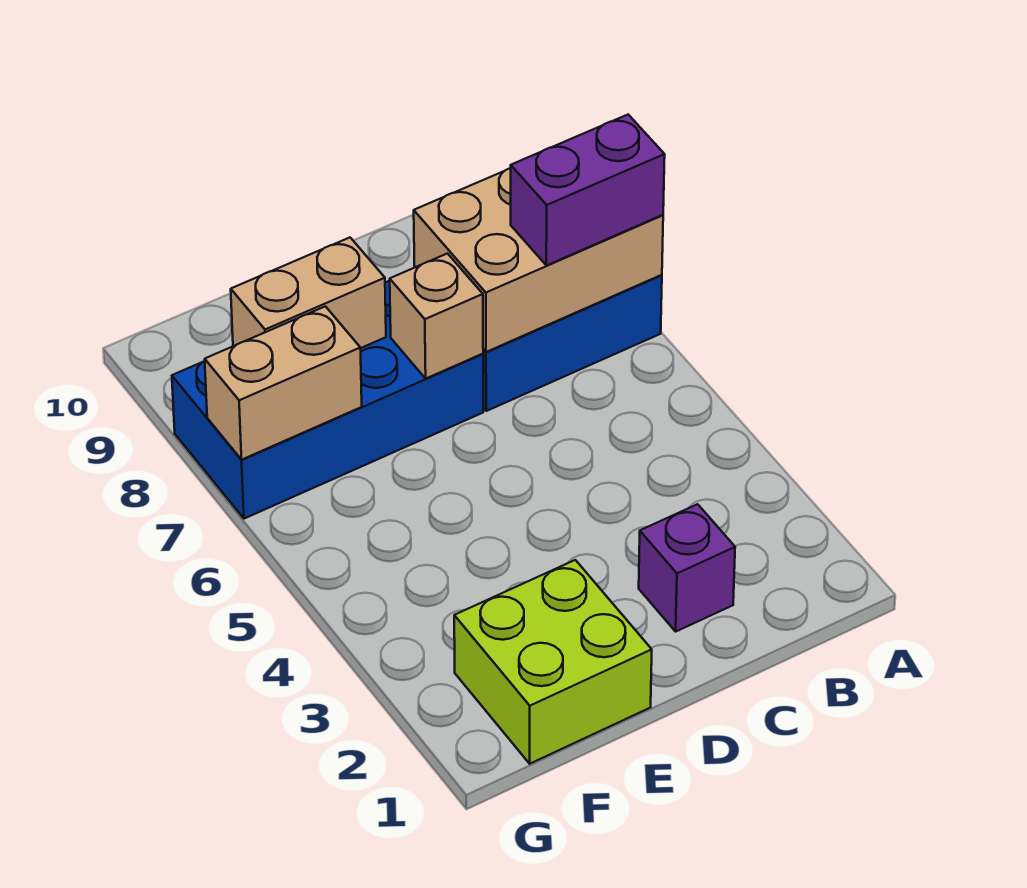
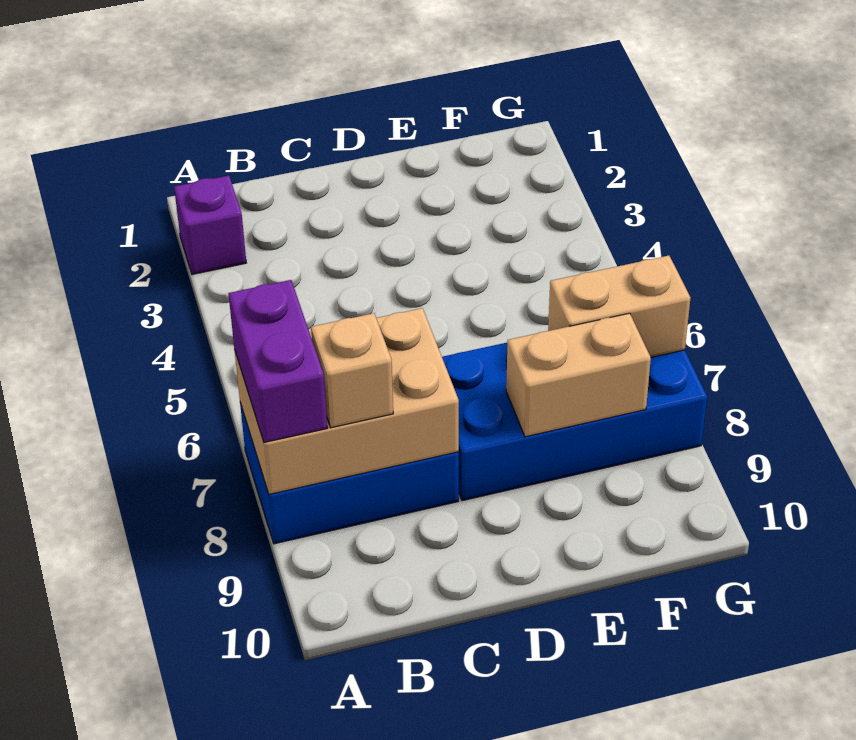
purple 1x2 brick [511,115,665,265] -> purple 1x2 brick turned to [228,280,327,442]
purple 1x1 brick [639,504,735,631] -> purple 1x1 brick moved to [174,176,246,274]
tan 1x1 brick [390,254,483,378] -> tan 1x1 brick moved to [311,313,393,428]
lime 2x2 brick [454,560,652,764] -> none

